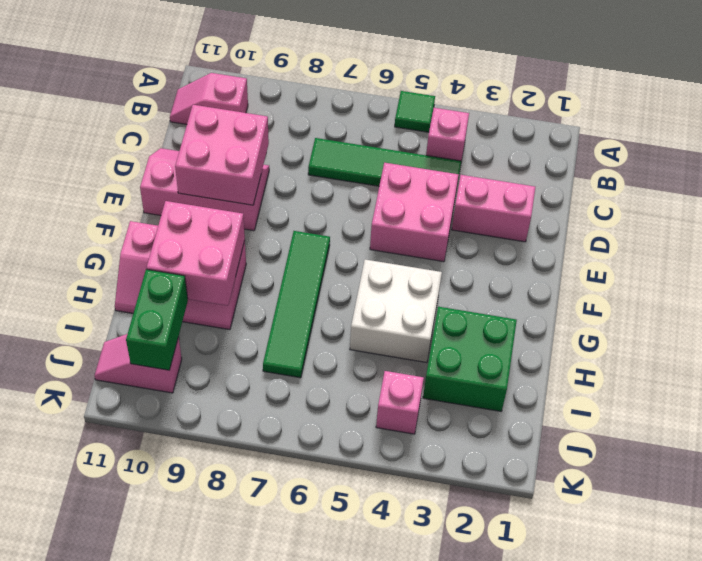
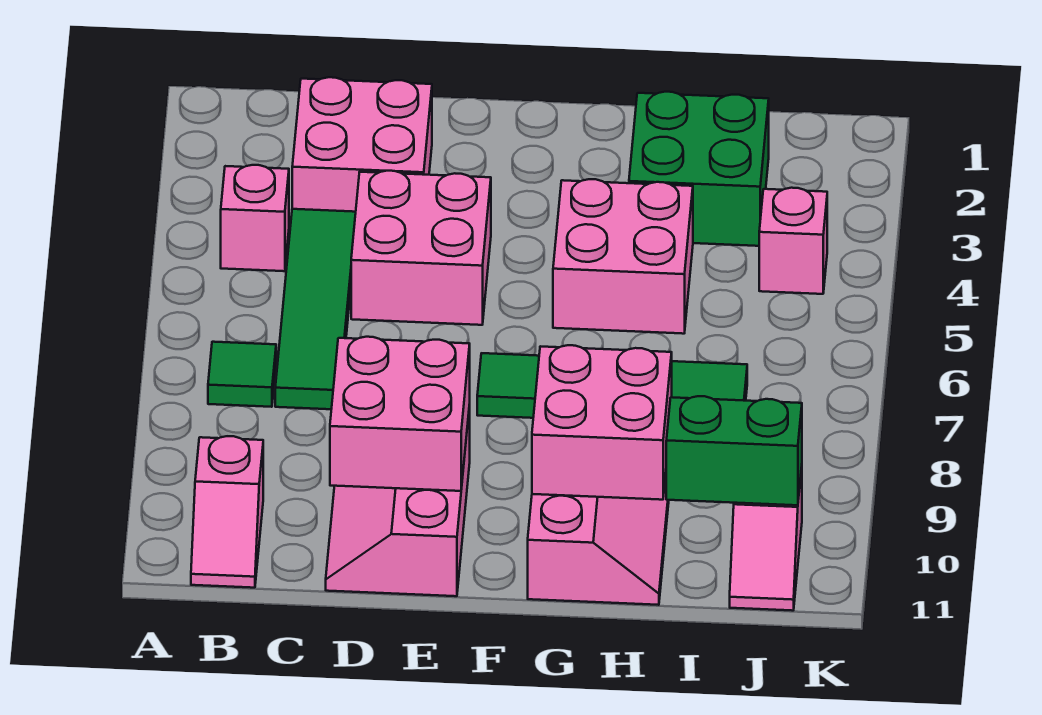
green 1x1 tile [395,91,435,132] -> green 1x1 tile moved to [208,342,276,407]
pink 1x2 brick [452,175,535,242] -> pink 2x2 brick [292,77,432,212]
white 2x2 brick [350,259,442,363] -> pink 2x2 brick [553,179,693,334]

